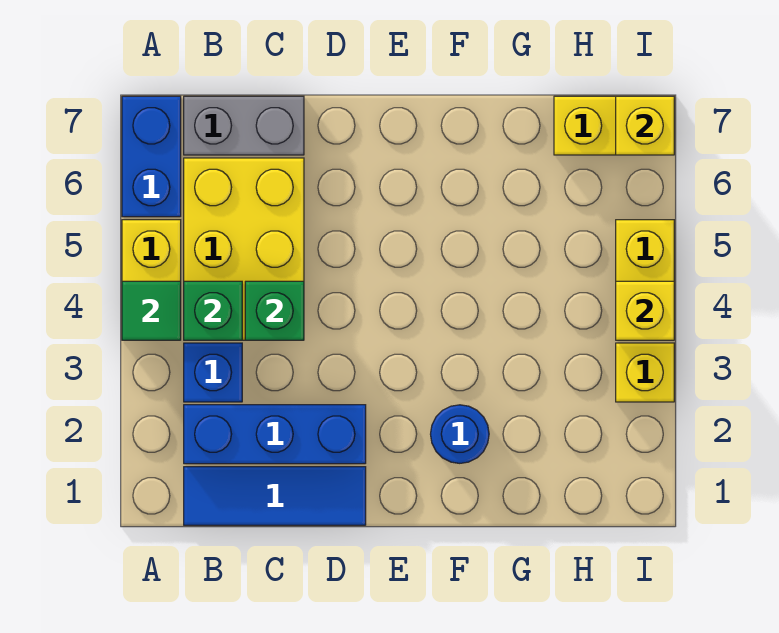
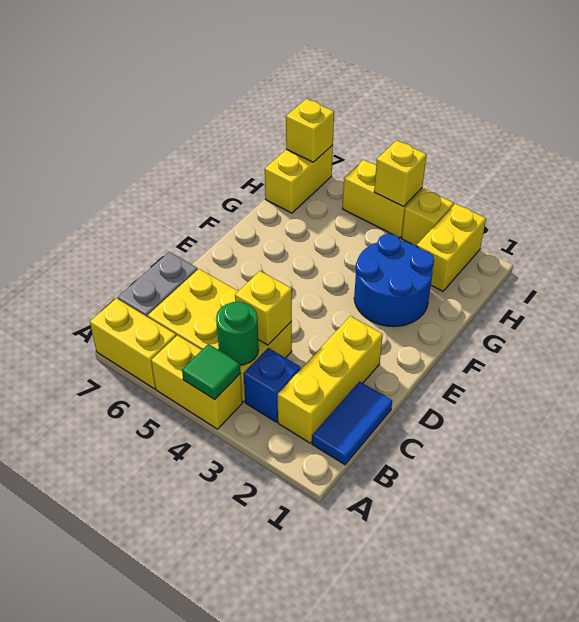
blue 1x2 brick [122,96,181,217] -> yellow 1x2 brick [90,298,176,389]
blue 1x3 tile [184,467,366,525] -> blue 1x2 tile [312,381,392,465]
blue 1x3 brick [184,405,366,464] -> yellow 1x3 brick [278,316,383,443]
green 1x1 brick [184,281,242,340] -> green 1x1 round brick [216,302,259,365]
green 1x1 brick [245,281,304,340] -> yellow 1x1 brick [235,271,292,345]
blue 1x1 round brick [431,405,489,463] -> blue 2x2 round brick [354,234,434,327]
none -> yellow 1x2 brick [417,204,486,291]

